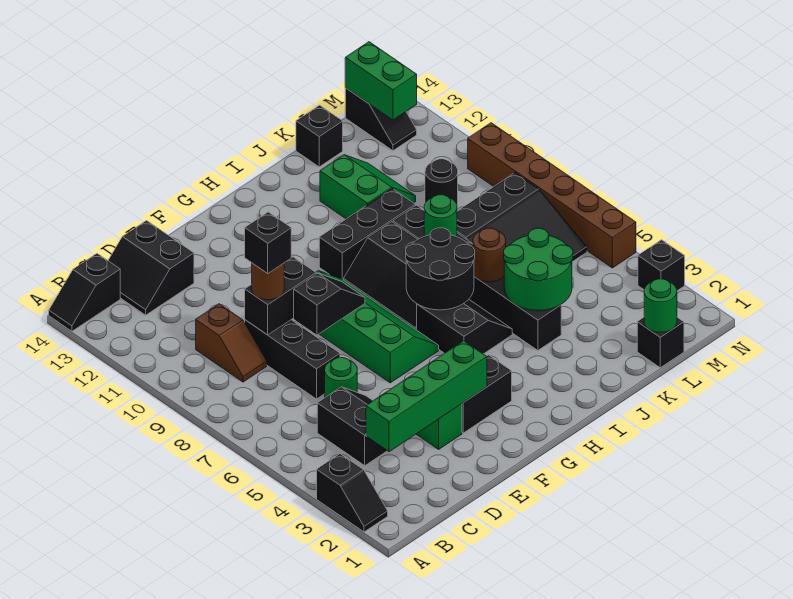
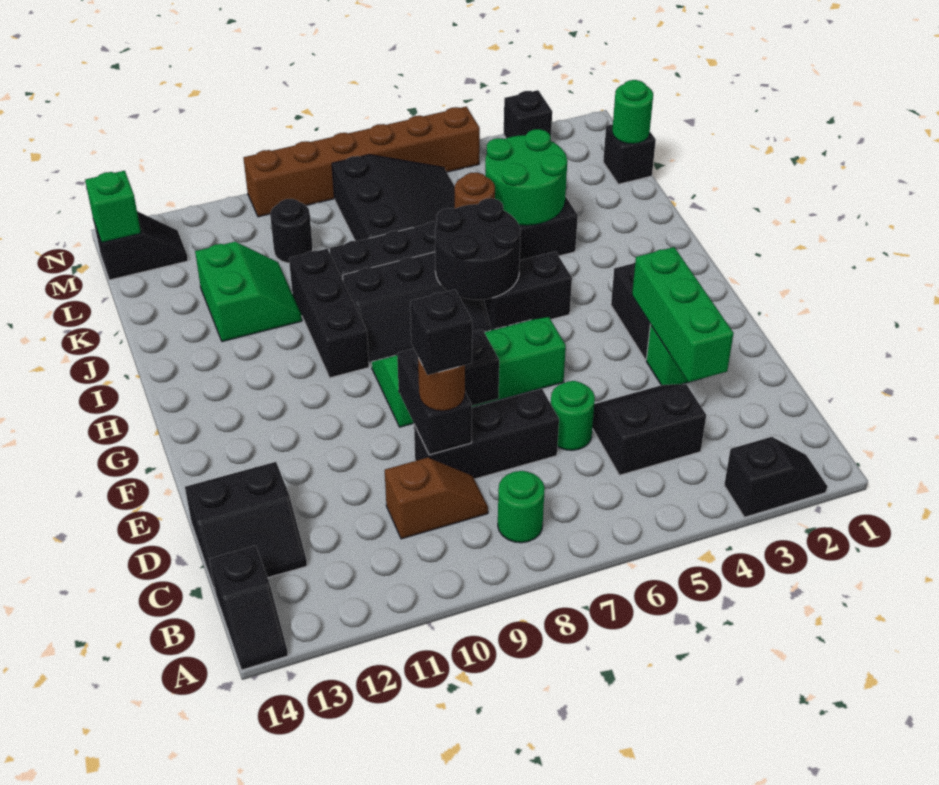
green 1x4 brick [366,341,487,452] -> green 1x3 brick [632,247,734,382]
green 1x1 round brick [424,195,457,237] -> green 1x1 round brick moved to [498,471,545,543]
green 2x2 slope [320,155,416,219] -> green 2x2 slope turned to [195,242,302,342]
black 1x1 brick [296,105,343,167] -> none
green 1x2 brick [345,42,417,120] -> green 1x1 brick [85,171,141,243]

